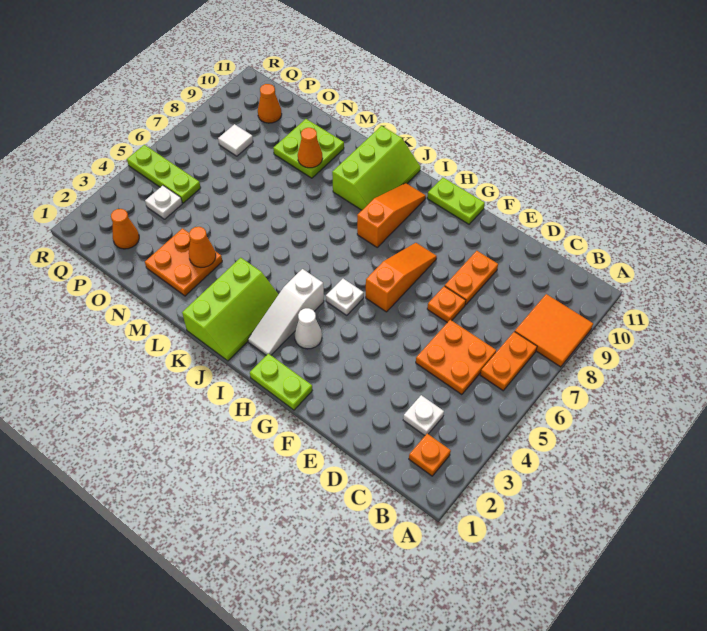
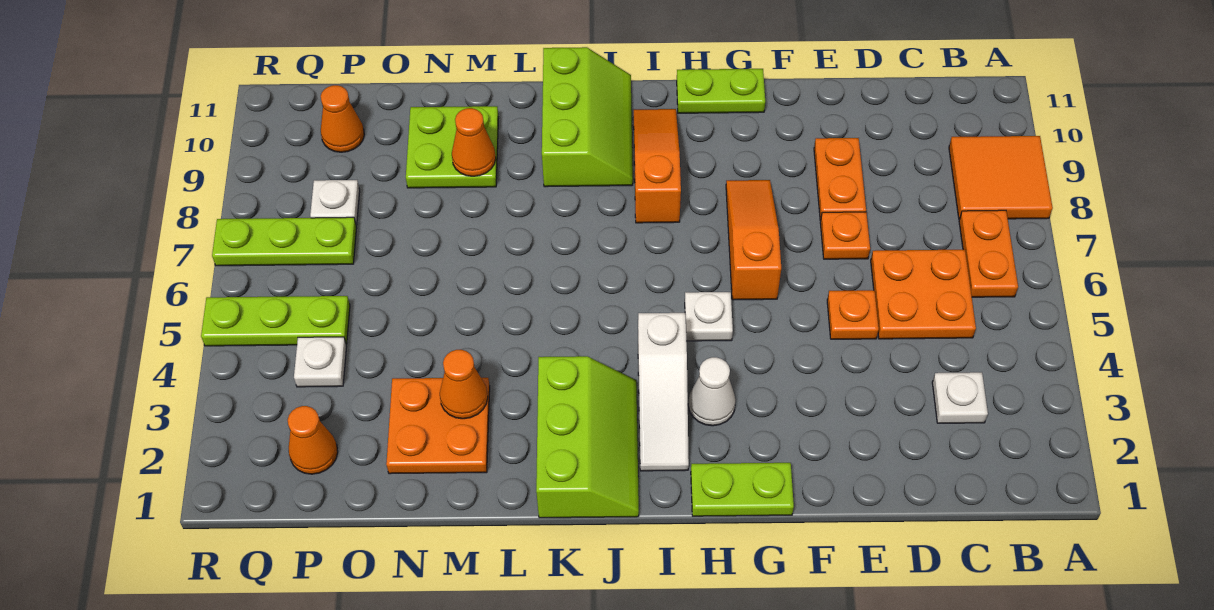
orange 1x1 plate [409,434,451,476] -> orange 1x1 plate moved to [827,290,879,339]
none -> lime 1x3 plate [212,217,357,266]
white 1x1 tile [218,124,253,156] -> white 1x1 plate [310,180,360,226]

